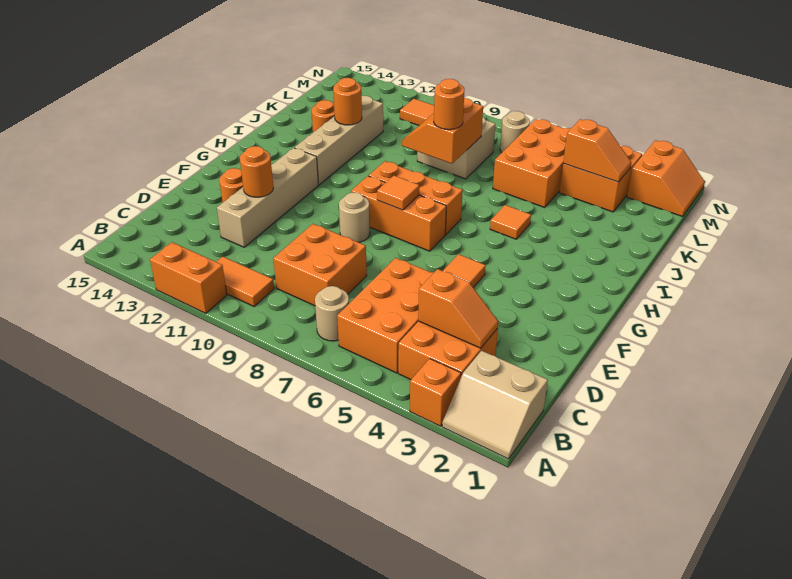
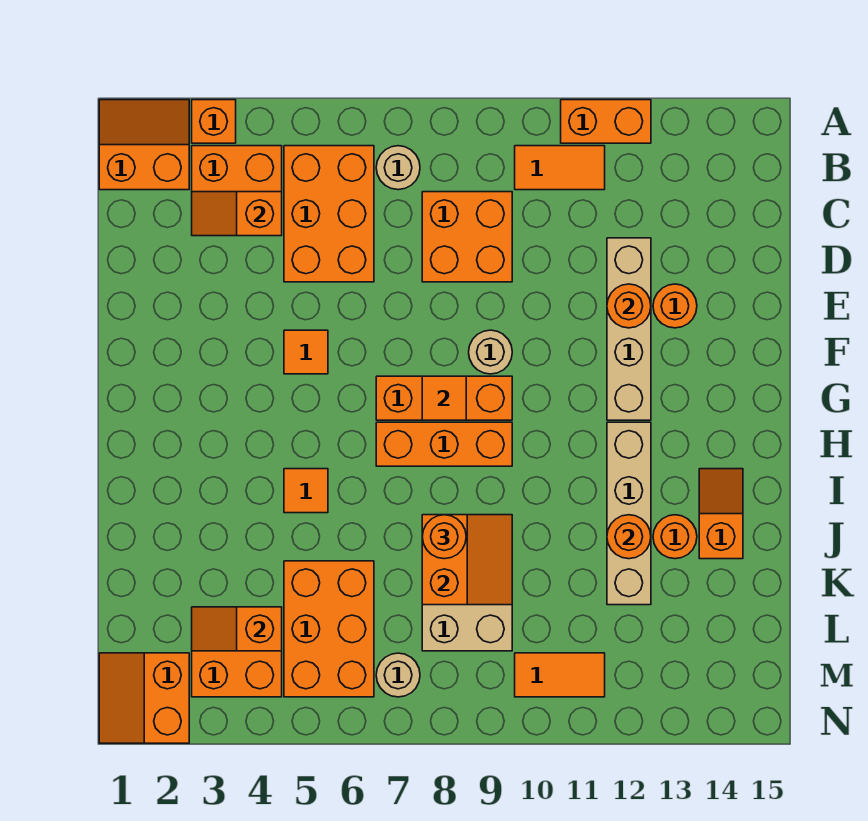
tan 2x2 slope [442,351,548,459] -> orange 2x2 slope [99,100,189,190]
none -> orange 1x2 slope [699,469,743,559]

